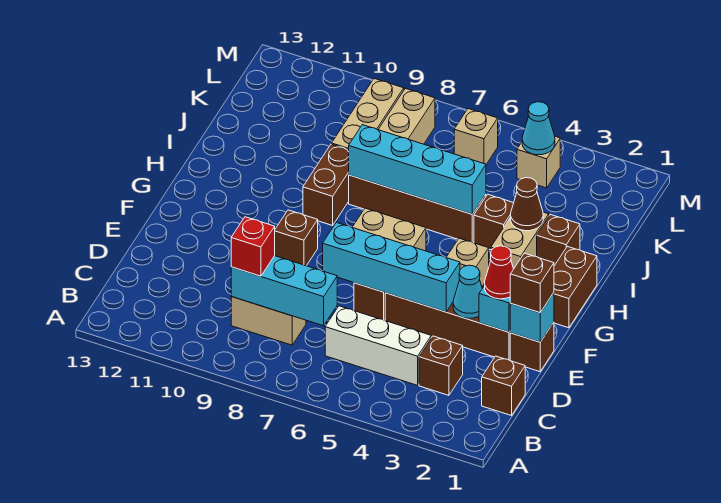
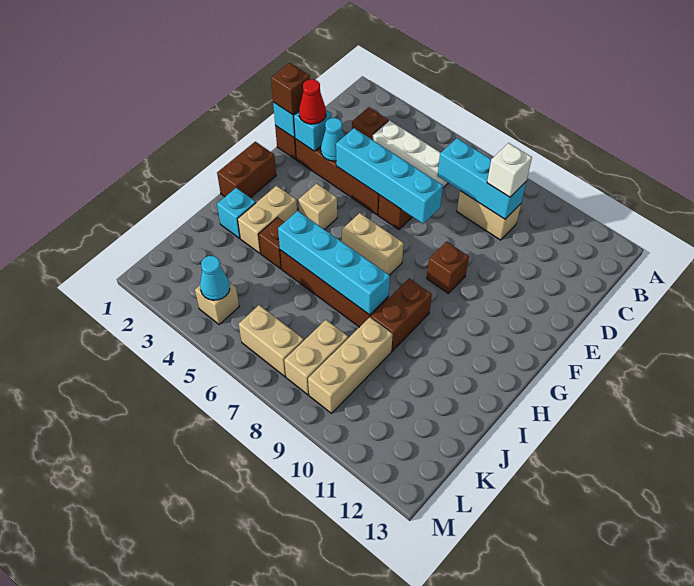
brown 1x1 brick [482,356,525,416] -> none
red 1x1 brick [231,217,275,276] -> white 1x1 brick [487,143,532,197]
brown 1x1 brick [537,214,580,266] -> cyan 1x1 brick [217,188,256,238]
brown 1x1 cone [511,178,543,231] -> none
tan 1x1 brick [454,109,498,164] -> tan 1x2 brick [239,305,304,377]

